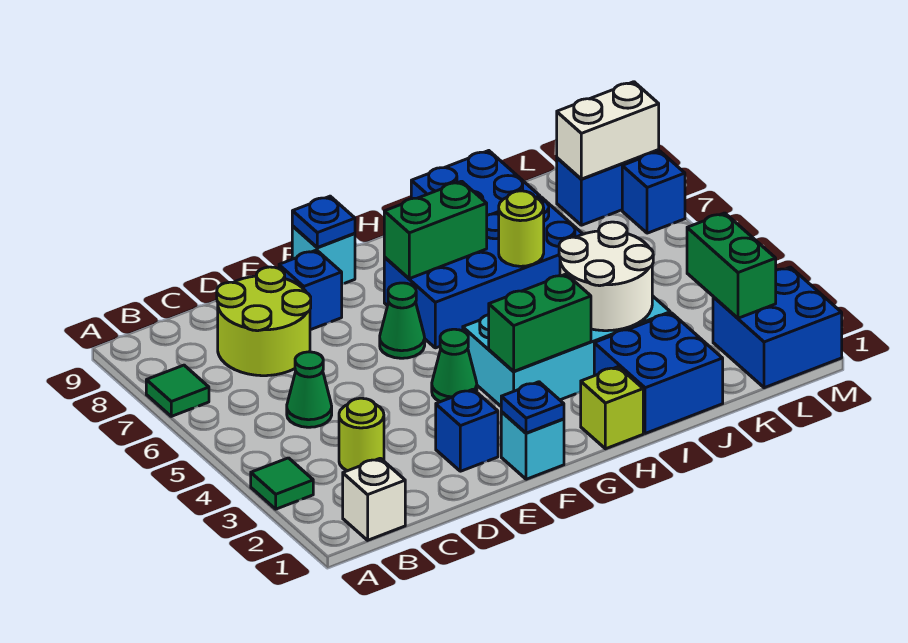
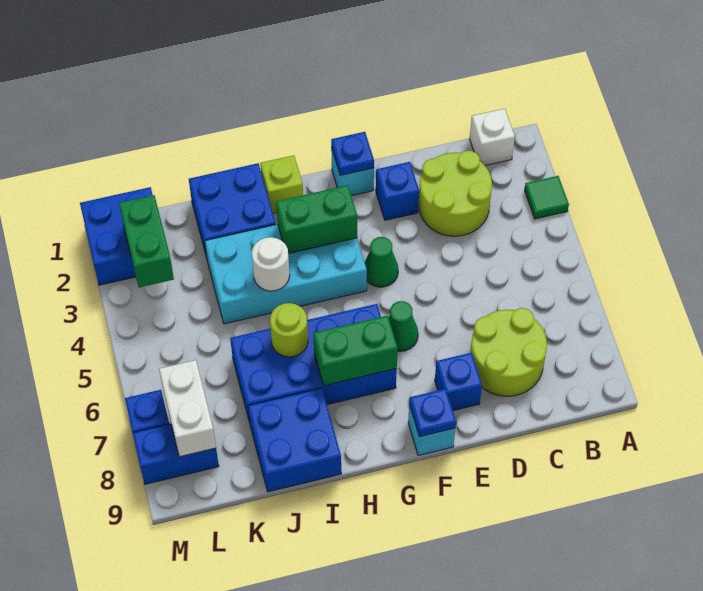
green 1x1 tile [146,365,209,416] -> none
lime 1x1 round brick [339,398,384,471] -> lime 2x2 round brick [419,151,492,236]
green 1x1 cone [287,352,332,427] -> none
white 2x2 round brick [559,222,653,331] -> white 1x1 round brick [252,237,290,291]
white 1x2 brick [557,82,659,179] -> white 1x2 brick turned to [159,360,216,457]

